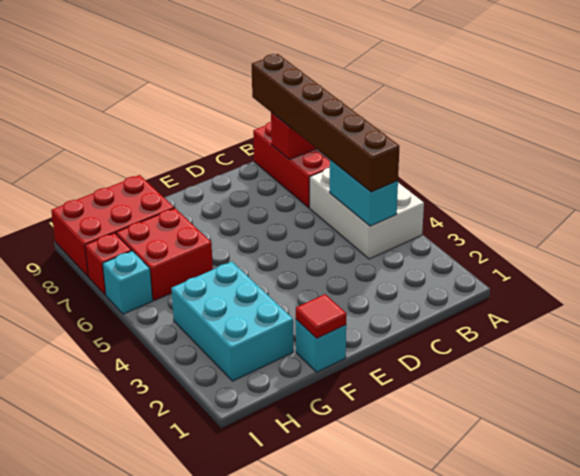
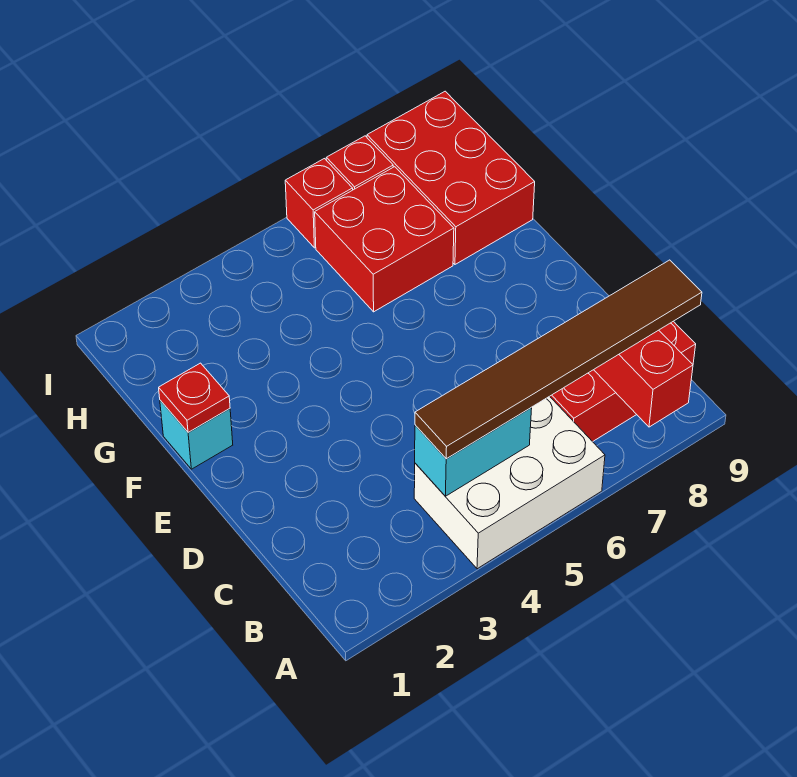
brown 1x6 brick [252,54,400,192] -> brown 1x6 tile [415,260,702,459]
red 1x1 tile [296,294,346,338] -> red 1x1 plate [159,363,230,433]
cyan 2x3 brick [171,262,293,381] -> none
cyan 1x1 brick [103,251,153,314] -> red 1x1 brick [285,159,353,248]

